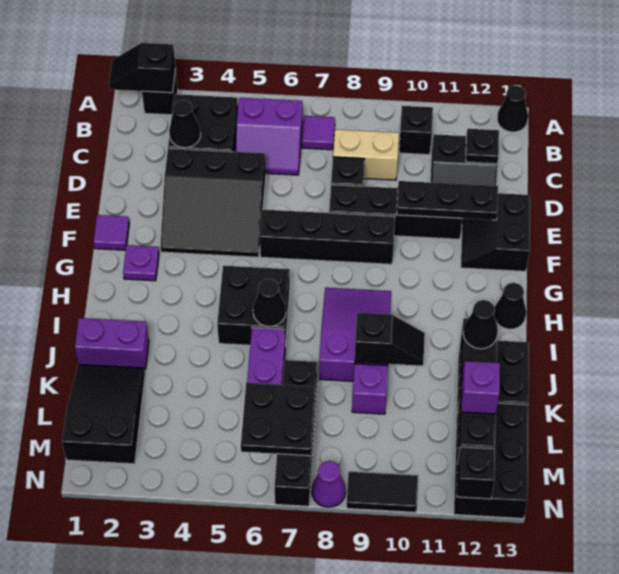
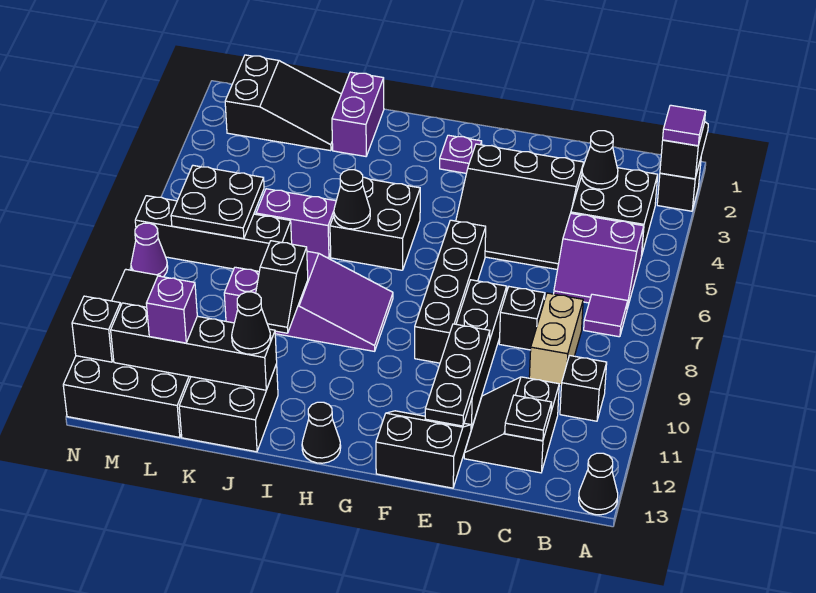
purple 2x2 slope [236,98,303,175] -> purple 2x2 slope turned to [554,213,644,309]
black 3x3 slope [160,148,266,257] -> black 3x3 slope turned to [456,144,584,270]
purple 1x1 tile [93,215,129,250] -> purple 1x1 tile moved to [663,105,706,146]

